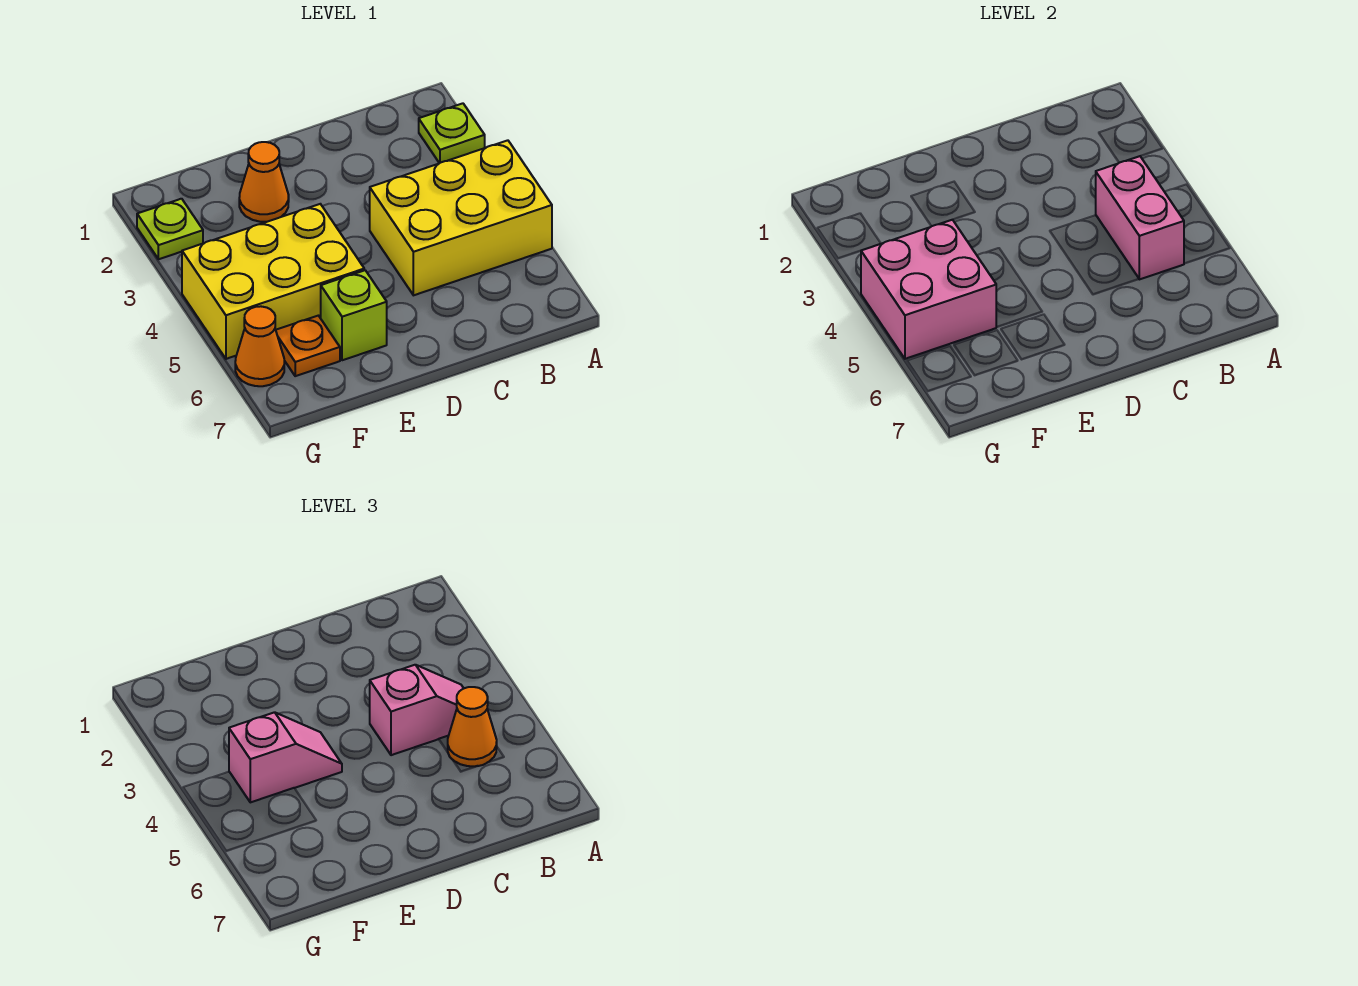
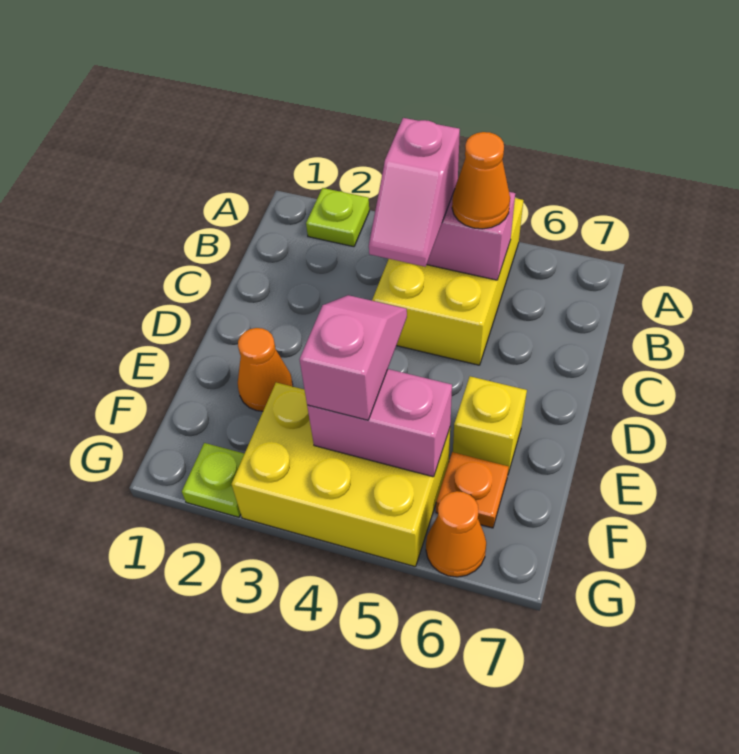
pink 1x2 slope [370,665,464,755] -> pink 1x2 slope turned to [369,118,460,267]
yellow 2x3 brick [182,204,364,359] -> yellow 2x3 brick turned to [231,383,450,567]
lime 1x1 brick [321,270,387,360] -> yellow 1x1 brick [453,376,527,473]
pink 2x2 brick [861,220,996,359] -> pink 1x2 brick [307,369,452,477]

